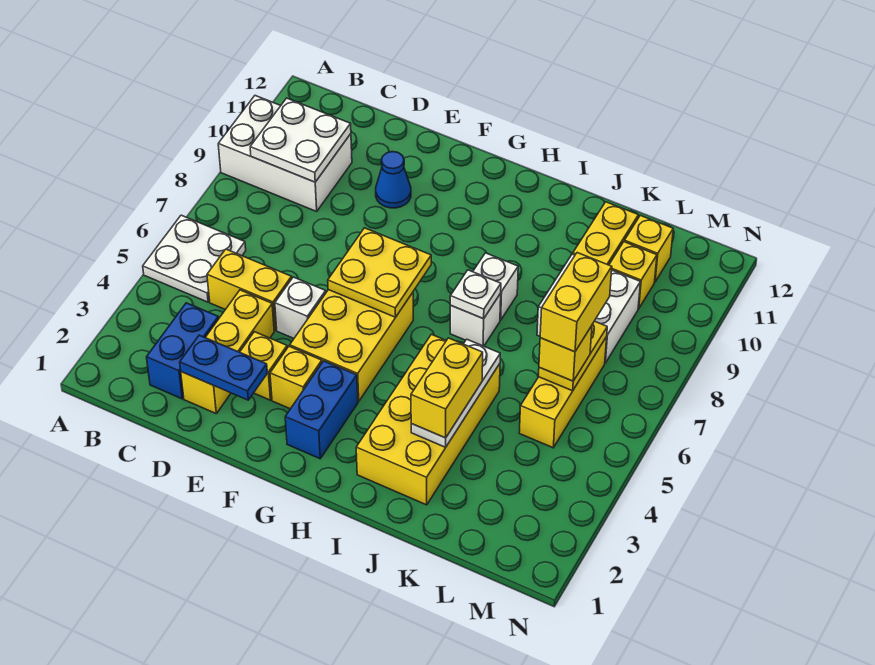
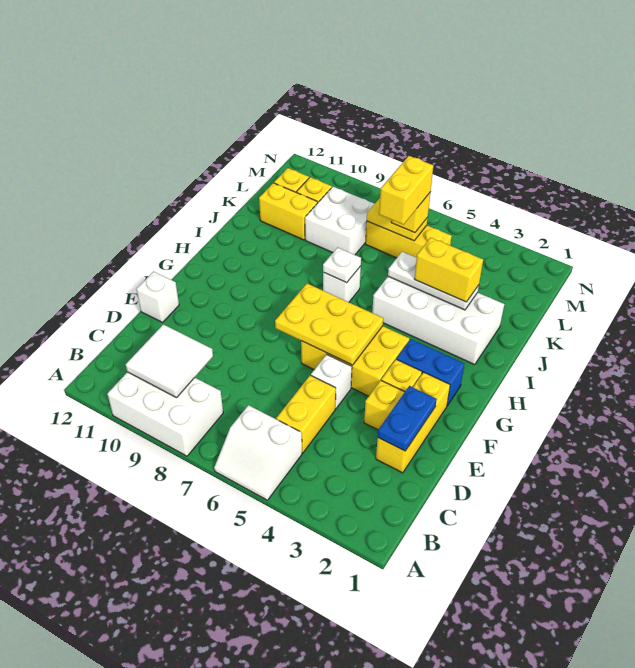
white 2x2 plate [143,215,246,302] -> white 2x2 slope [214,405,302,500]
white 2x3 brick [218,96,352,211] -> white 2x3 brick turned to [107,372,223,456]
white 2x2 plate [250,98,351,182] -> white 2x2 tile [126,324,213,398]
blue 1x2 brick [147,303,219,399] -> none
yellow 1x3 brick [181,290,274,413] -> yellow 1x3 brick turned to [376,372,450,473]
blue 1x1 cone [376,152,411,208] -> none
yellow 2x2 plate [328,228,431,317] -> yellow 2x3 plate [275,284,383,365]
yellow 2x4 brick [356,334,500,505] -> white 2x4 brick [372,277,504,365]
white 1x1 brick [473,253,518,320] -> white 1x1 brick moved to [136,272,179,322]
yellow 1x2 brick [540,253,612,352] -> yellow 1x2 brick turned to [379,156,433,225]

